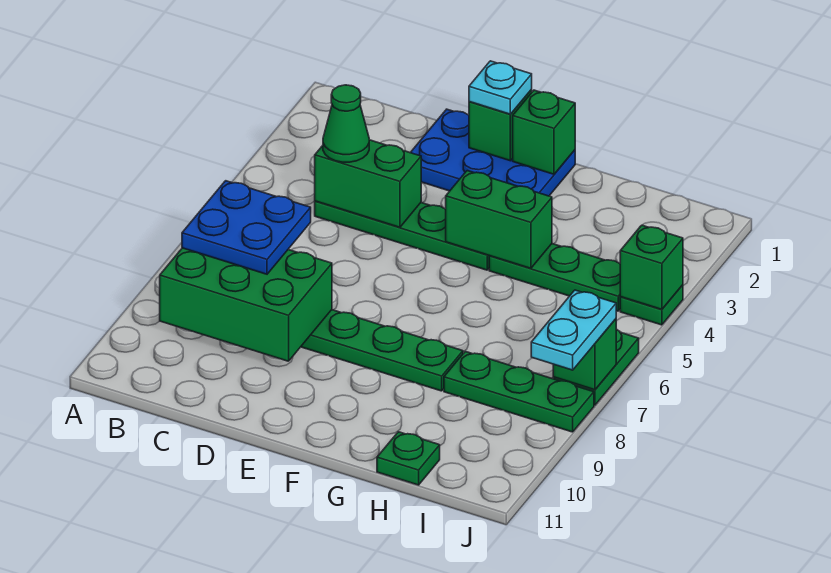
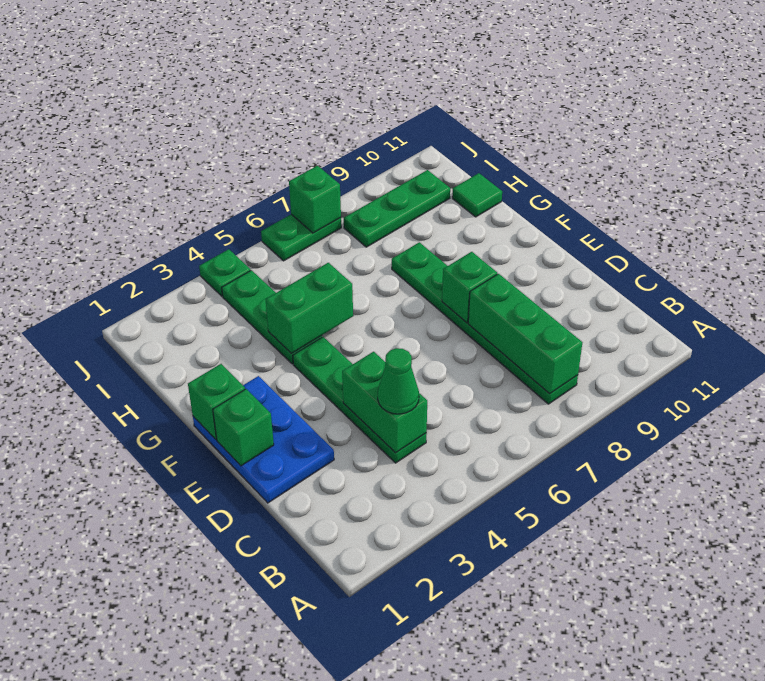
blue 2x2 plate [182,181,311,274] -> none
green 2x3 brick [160,248,332,361] -> green 1x3 brick [468,274,582,394]
cyan 1x1 plate [469,61,532,114] -> none
green 1x2 brick [446,171,552,268] -> green 1x2 brick turned to [266,263,353,353]
green 1x3 plate [444,351,594,432] -> green 1x3 plate turned to [344,170,450,247]
green 1x1 plate [377,432,440,485] -> green 1x1 tile [452,173,502,217]
green 1x1 brick [620,225,683,309] -> green 1x1 brick moved to [442,252,497,323]
cyan 1x2 plate [531,290,616,370] -> none

